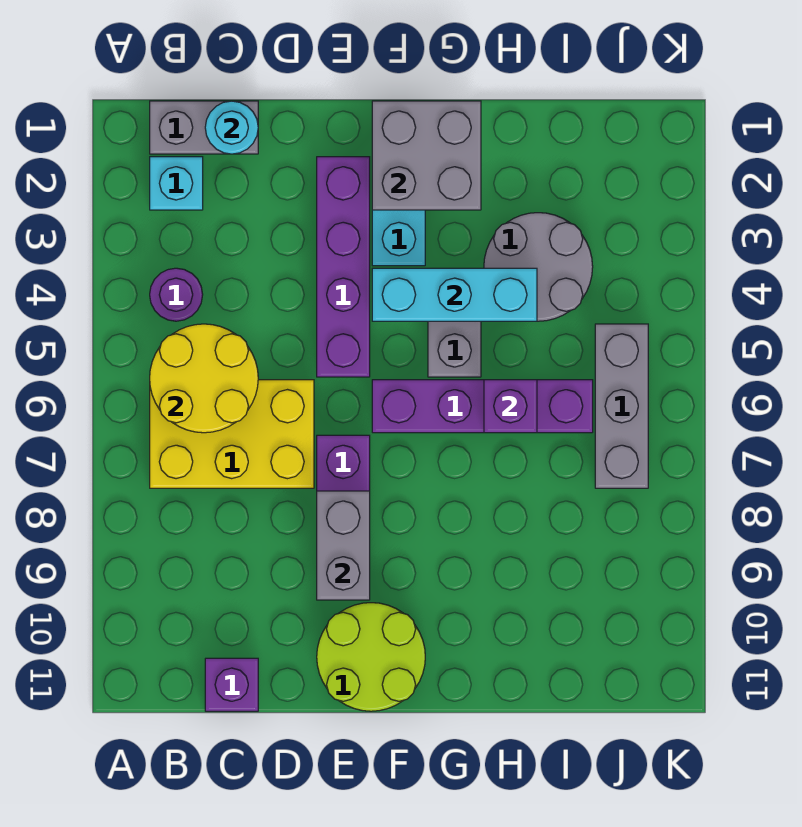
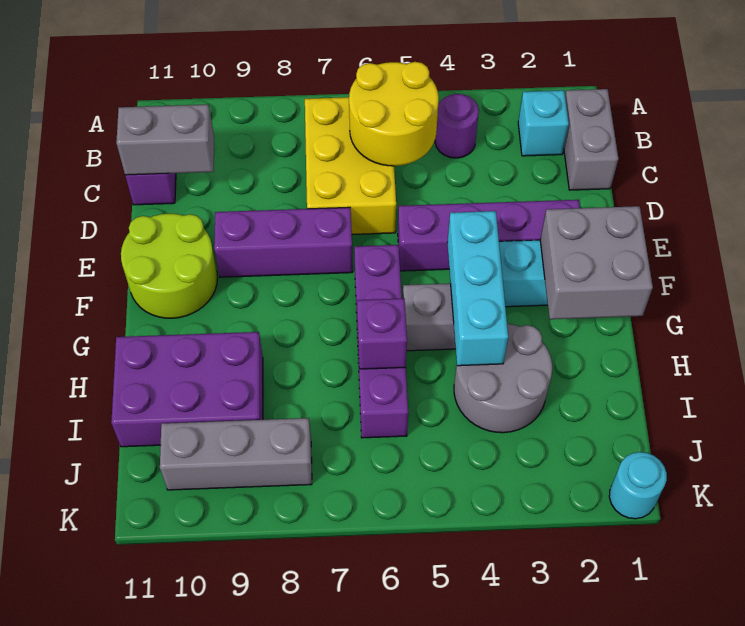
cyan 1x1 round brick [205,101,258,154] -> cyan 1x1 round brick moved to [609,452,667,519]
grey 1x2 brick [317,491,370,600] -> grey 1x2 brick moved to [116,104,214,175]
none -> purple 2x3 brick [111,332,263,447]
grey 1x3 brick [595,324,648,488] -> grey 1x3 brick moved to [160,418,312,490]

